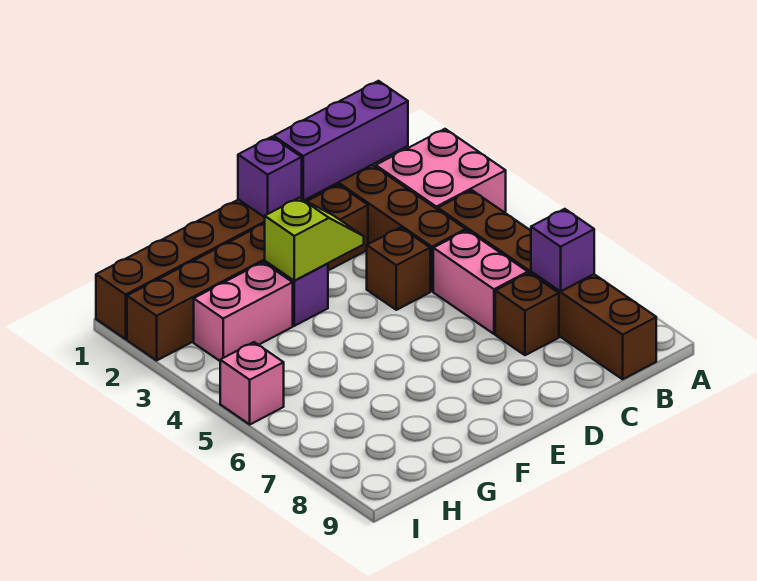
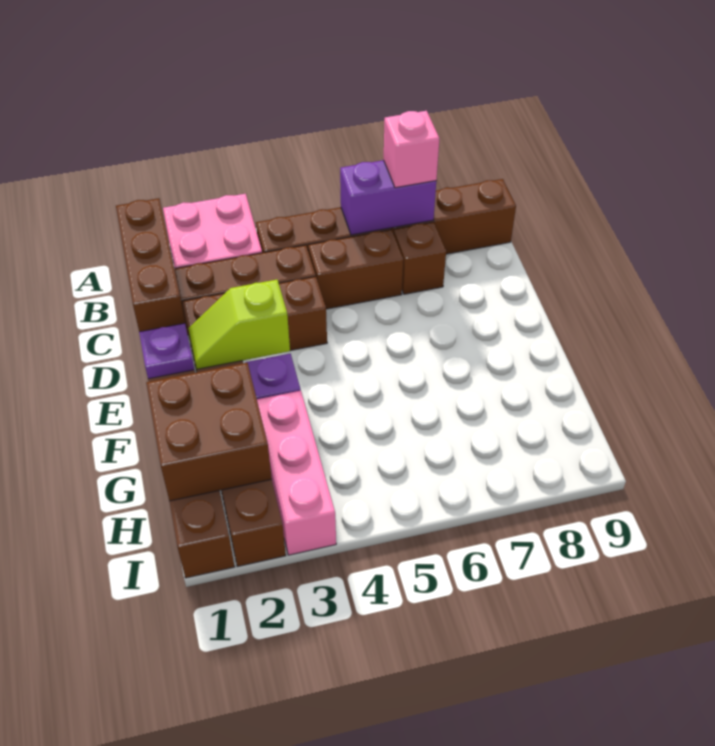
purple 1x3 brick [274,81,408,200] -> brown 1x3 brick [116,198,185,332]
purple 1x1 brick [531,209,594,291] -> purple 1x2 brick [340,160,436,235]
pink 1x2 brick [433,230,528,334] -> brown 1x2 brick [308,230,403,309]
purple 1x1 brick [238,137,302,217] -> purple 1x1 plate [139,323,194,379]
lime 1x2 slope [265,198,364,281] -> lime 1x2 slope turned to [188,280,290,369]
none -> brown 2x2 brick [146,363,272,501]
pink 1x2 brick [194,262,293,361] -> pink 1x3 brick [257,391,336,555]
pink 1x1 brick [220,342,284,424] -> pink 1x1 brick moved to [384,111,439,188]

